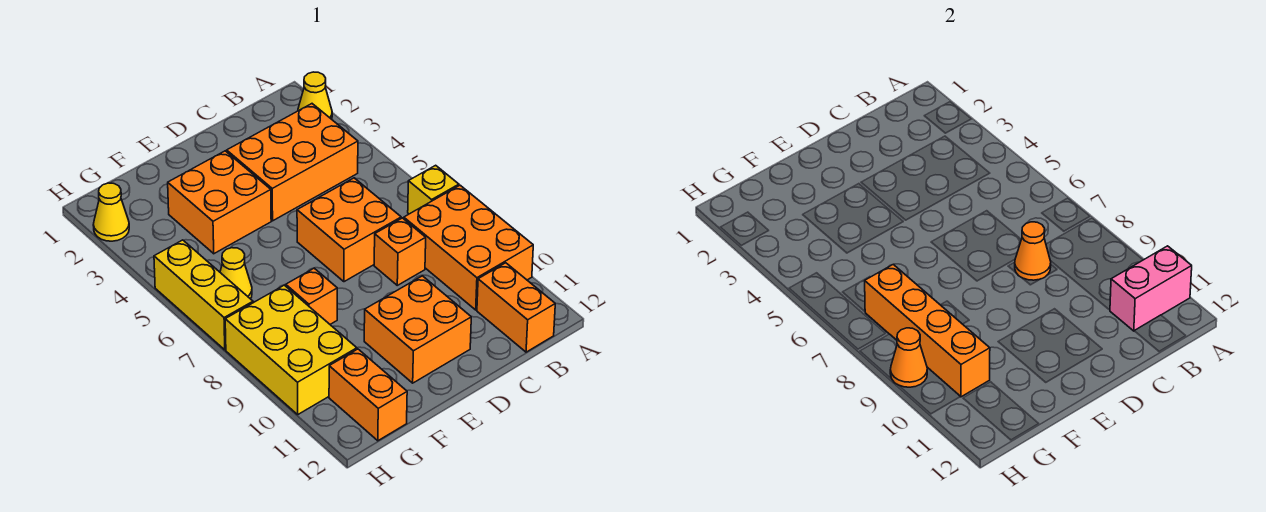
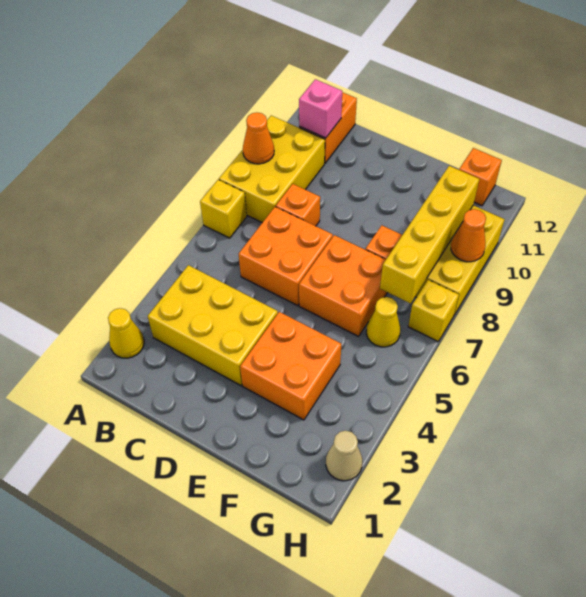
orange 2x3 brick [404,185,533,310] -> yellow 2x3 brick [219,116,325,223]
pink 1x2 brick [1110,246,1192,331] -> pink 1x1 brick [299,79,342,138]
orange 2x3 brick [227,104,358,221] -> yellow 2x3 brick [148,265,278,385]
orange 1x1 cone [1015,222,1051,280] -> orange 1x1 cone moved to [243,113,274,164]
orange 2x2 brick [364,276,471,383] -> orange 2x2 brick moved to [299,235,387,336]
orange 1x4 brick [865,264,990,397] -> yellow 1x4 brick [380,166,479,304]
orange 1x2 brick [329,349,407,441] -> orange 1x1 brick [459,148,502,206]
yellow 1x1 cone [93,183,129,241] -> tan 1x1 cone [326,431,362,481]
yellow 1x3 brick [154,240,253,350] -> yellow 1x1 brick [408,280,459,342]

